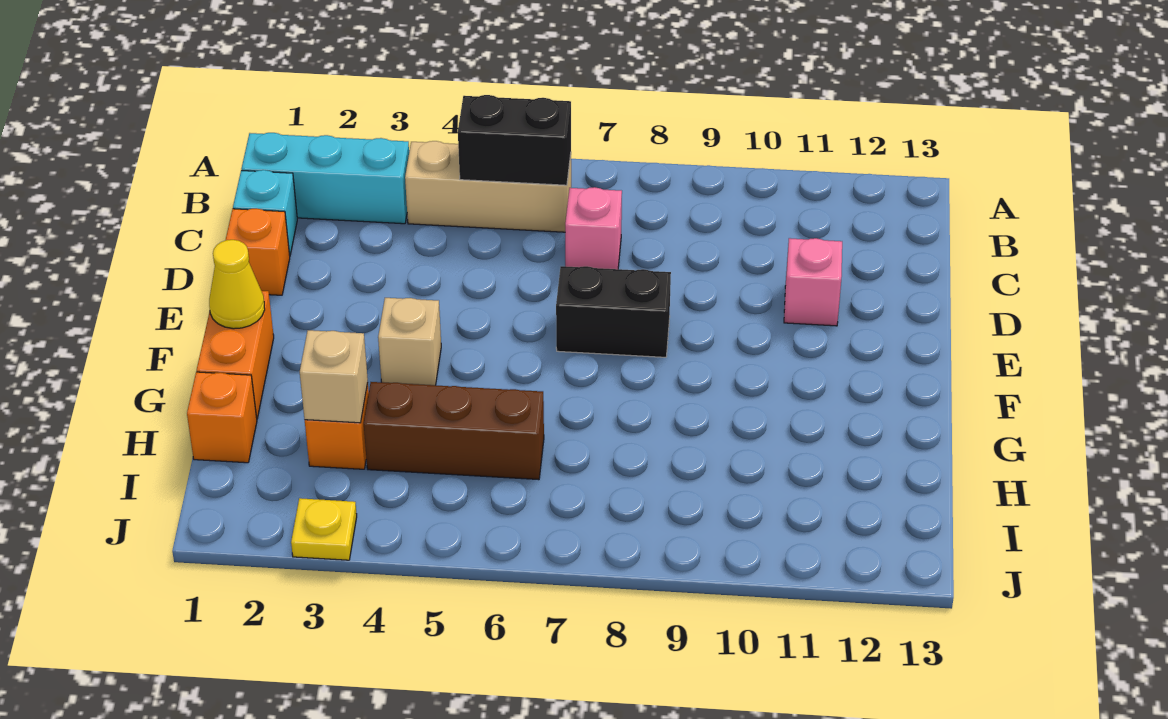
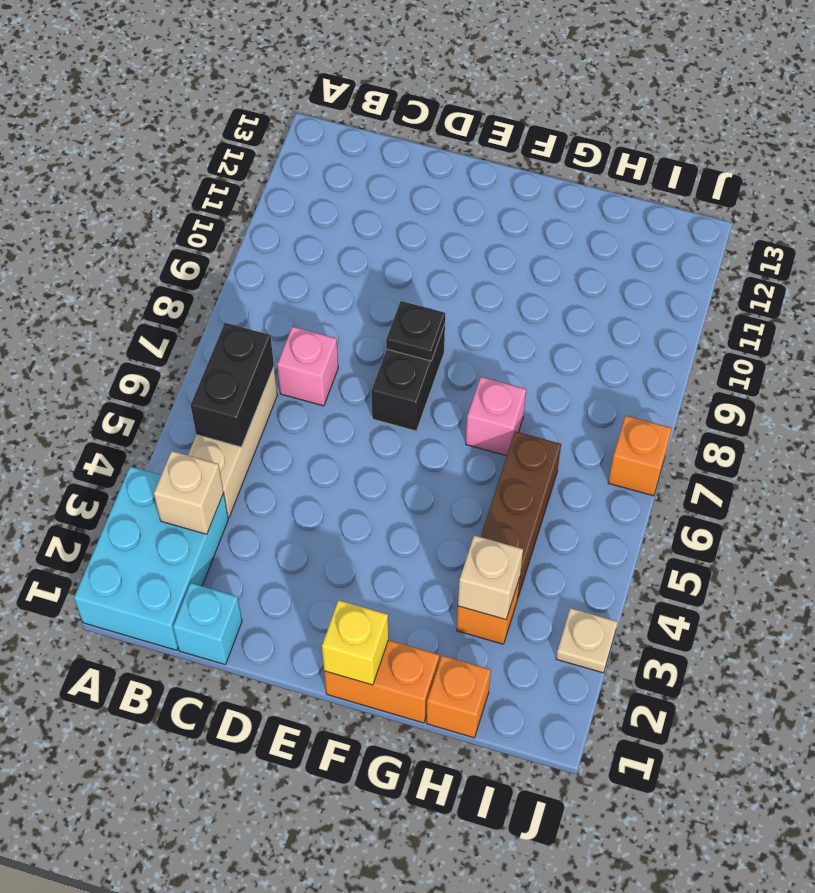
cyan 1x3 brick [242,133,409,224] -> cyan 2x3 brick [74,467,228,650]
orange 1x1 brick [226,209,290,295] -> orange 1x1 brick moved to [608,416,672,496]
pink 1x1 brick [784,238,842,326] -> pink 1x1 brick moved to [466,377,526,456]
none -> black 1x1 plate [386,301,445,361]
yellow 1x1 cone [209,240,265,329] -> yellow 1x1 brick [322,600,388,685]
tan 1x1 brick [378,298,441,385] -> tan 1x1 brick moved to [154,451,224,534]
yellow 1x1 plate [291,498,357,560] -> tan 1x1 plate [556,608,618,673]

